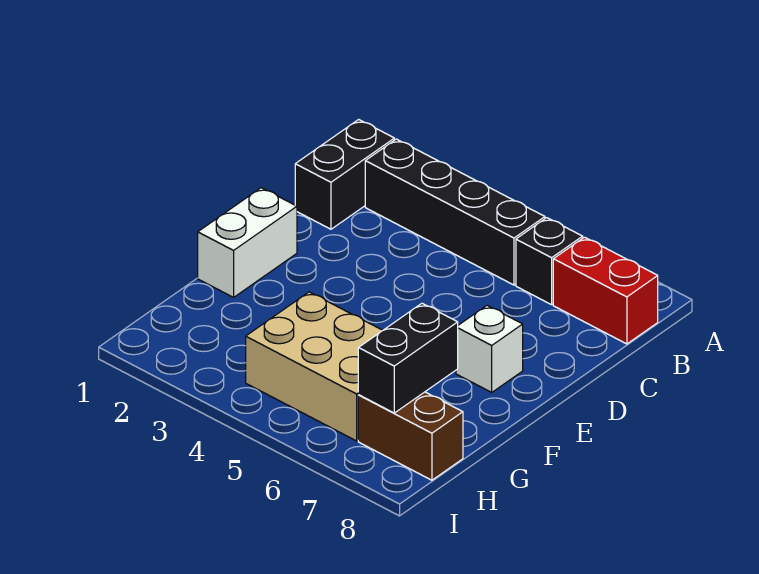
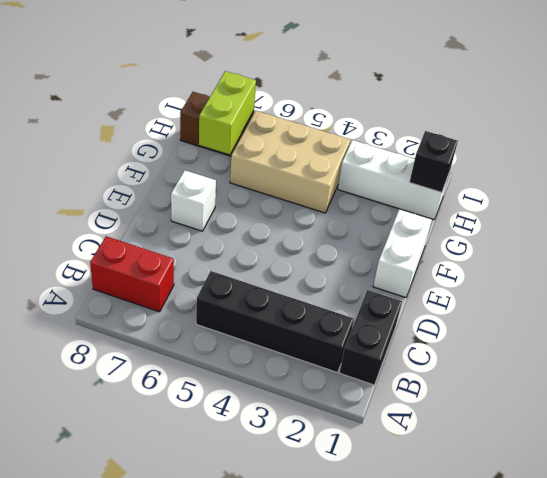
black 1x1 brick [516,218,583,305] -> black 1x1 brick moved to [410,131,458,193]
black 1x2 brick [358,303,458,413] -> lime 1x2 brick [199,71,256,154]
none -> white 1x3 brick [338,140,450,220]

